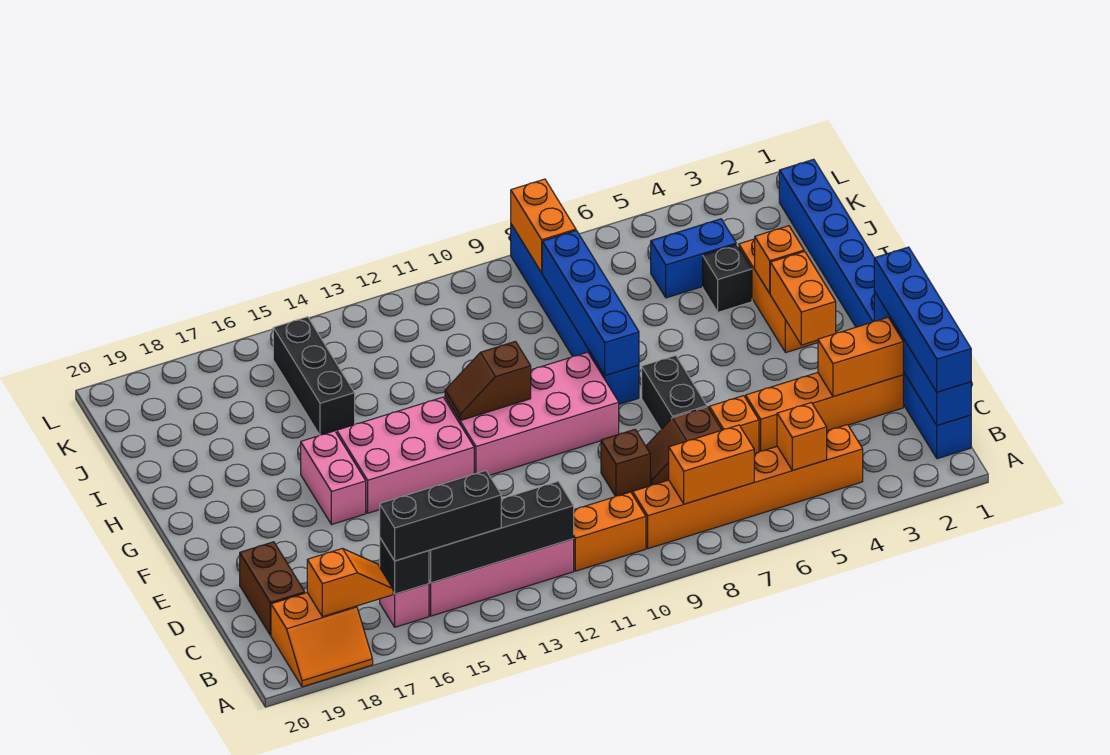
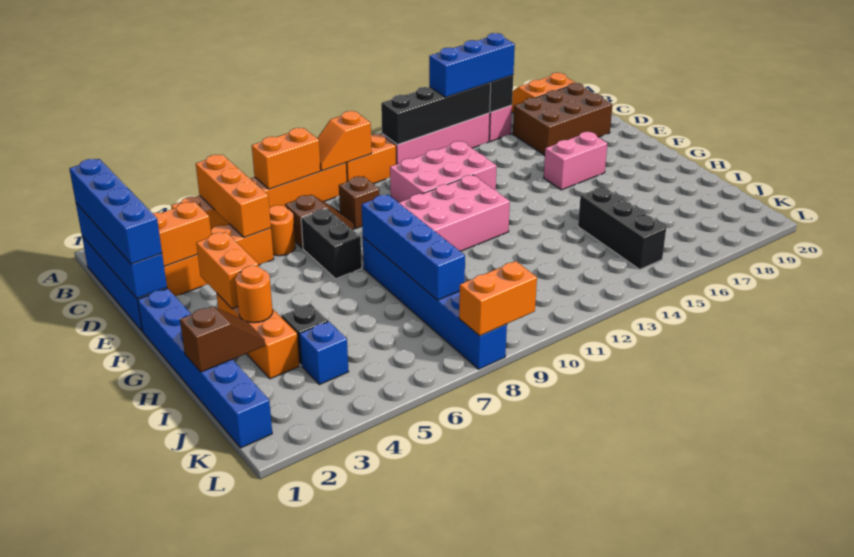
orange 1x1 brick [777,403,827,470] -> orange 1x3 brick [196,155,271,237]
black 1x3 brick [380,471,501,561] -> blue 1x3 brick [429,33,515,97]
orange 1x2 slope [307,548,393,617] -> orange 1x2 slope moved to [317,111,372,171]
brown 1x2 brick [240,542,305,635] -> brown 2x3 brick [513,83,612,155]
orange 1x1 brick [709,396,759,453] -> orange 1x1 round brick [269,205,295,256]
pink 2x3 brick [337,397,474,513] -> pink 2x3 brick moved to [390,141,497,203]
pink 1x2 brick [301,431,366,525] -> pink 1x2 brick turned to [544,132,607,190]
brown 1x2 slope [445,341,531,421] -> brown 1x2 slope moved to [180,306,265,372]
orange 1x1 brick [755,226,804,293] -> orange 1x1 round brick [235,266,273,323]
blue 1x2 brick [651,219,736,298] -> blue 1x1 brick [299,322,349,385]
orange 1x2 brick [511,179,576,273] -> orange 1x2 brick turned to [459,261,537,336]

